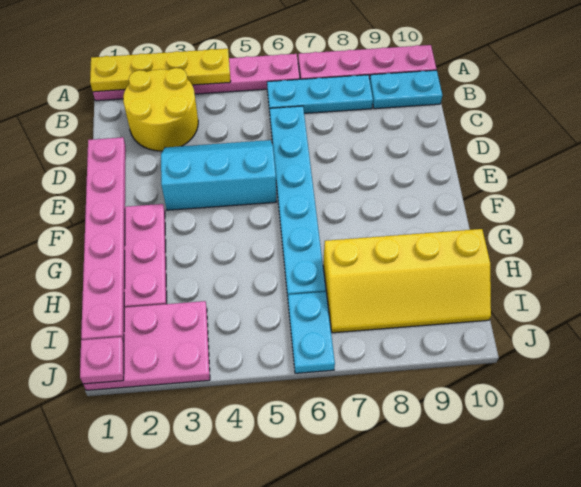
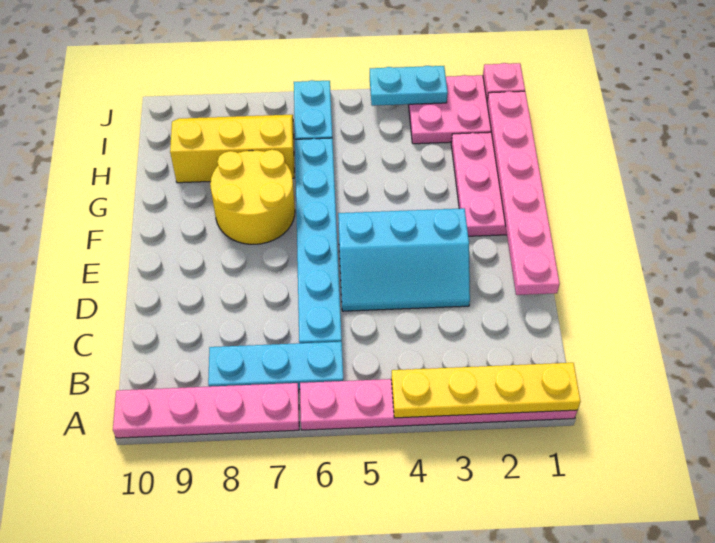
yellow 2x2 round brick [123,68,198,151] -> yellow 2x2 round brick moved to [210,150,295,244]
cyan 1x2 plate [370,70,442,109] -> cyan 1x2 plate moved to [370,66,448,106]
yellow 2x4 slope [323,229,491,333] -> yellow 2x3 slope [170,115,294,183]

